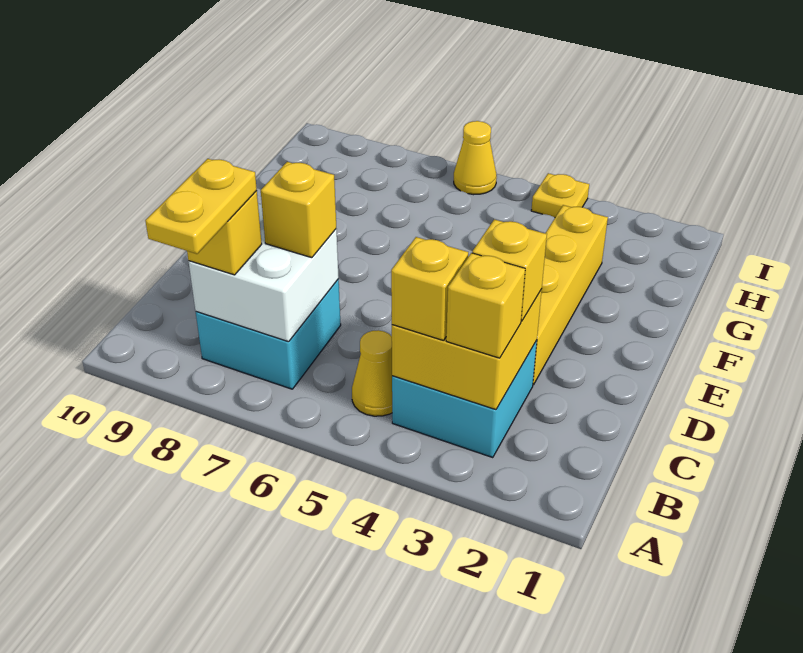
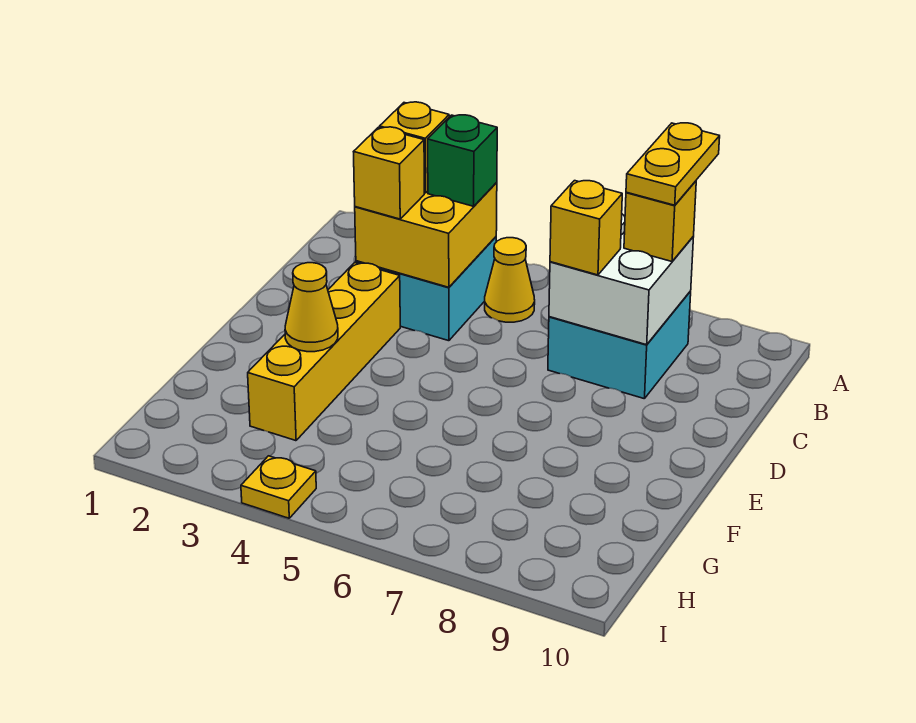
yellow 1x1 brick [391,237,468,341] -> green 1x1 brick [428,115,497,206]
yellow 1x1 cone [454,121,497,195] -> yellow 1x1 cone moved to [285,263,338,352]

